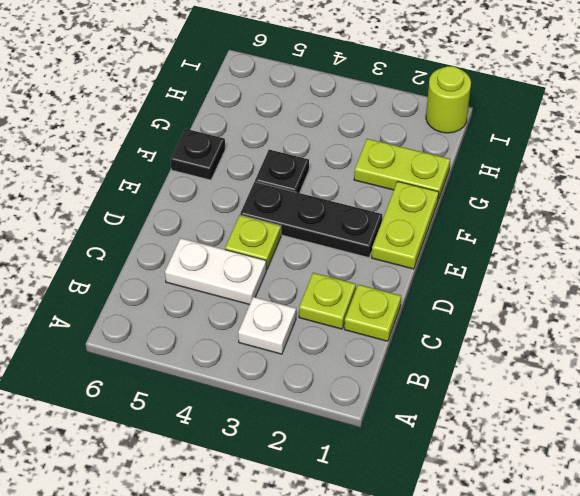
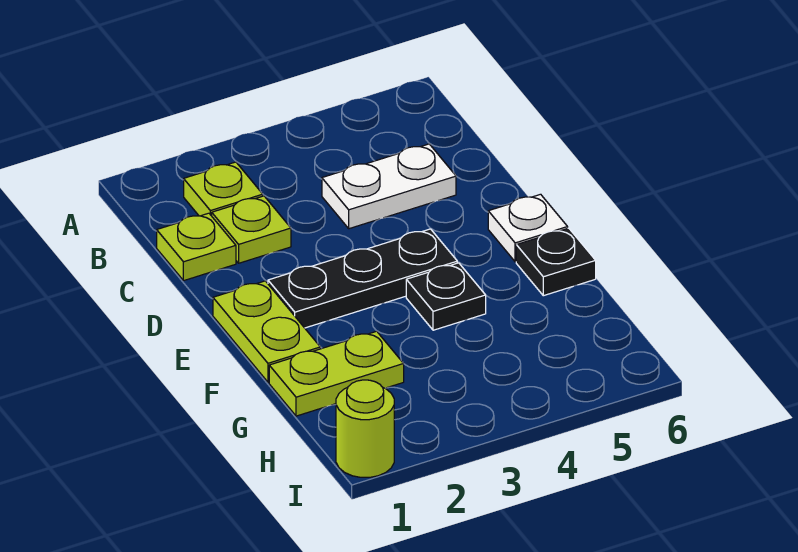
white 1x1 plate [238,297,296,354] -> white 1x1 plate moved to [488,194,568,262]
lime 1x1 plate [225,215,281,270] -> lime 1x1 plate moved to [184,162,263,216]

